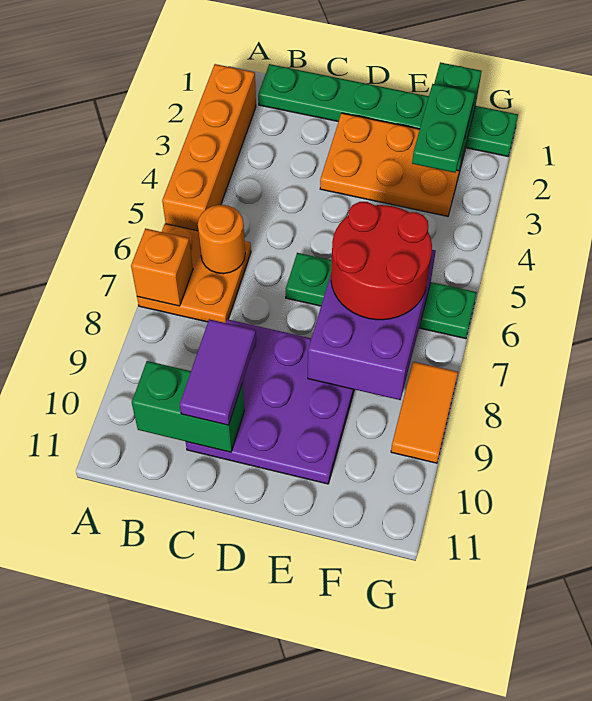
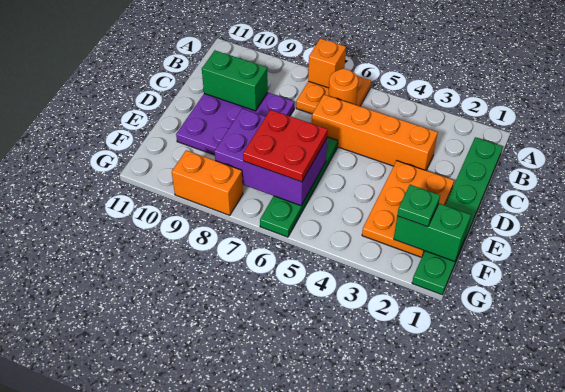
orange 1x4 brick [162,64,256,231] -> orange 1x4 brick moved to [312,95,438,170]
green 1x2 brick [132,361,244,452] -> green 1x2 brick turned to [202,50,268,111]
purple 1x2 tile [180,319,256,425] -> none
red 2x2 round brick [331,202,432,320] -> red 2x2 plate [243,110,328,182]
green 1x2 plate [412,84,475,173] -> green 1x1 plate [397,185,440,227]
orange 1x2 tile [391,362,458,463] -> orange 1x2 brick [172,150,243,215]

